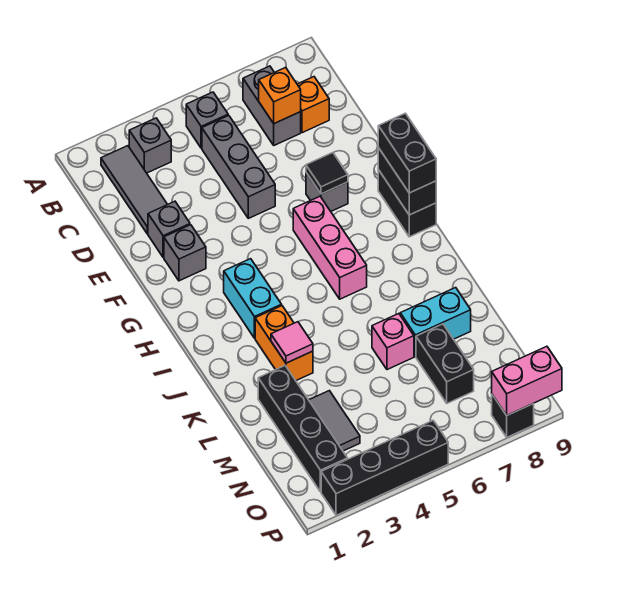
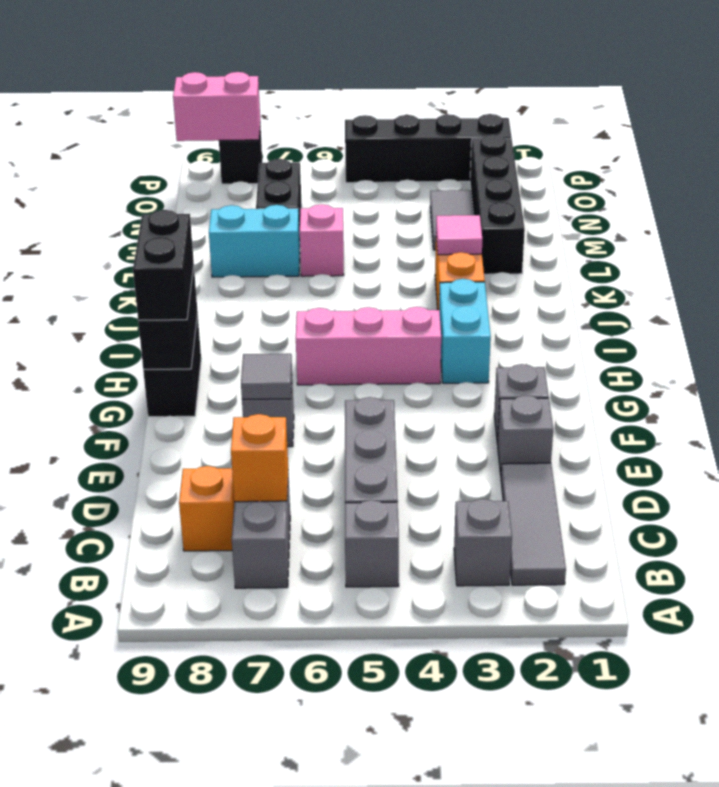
black 1x1 tile [306,153,348,194] -> grey 1x1 tile [241,354,292,399]
pink 1x3 brick [293,196,367,299] -> pink 1x3 brick turned to [296,307,441,385]

